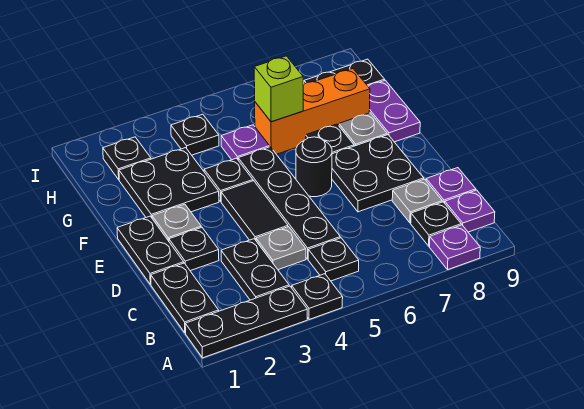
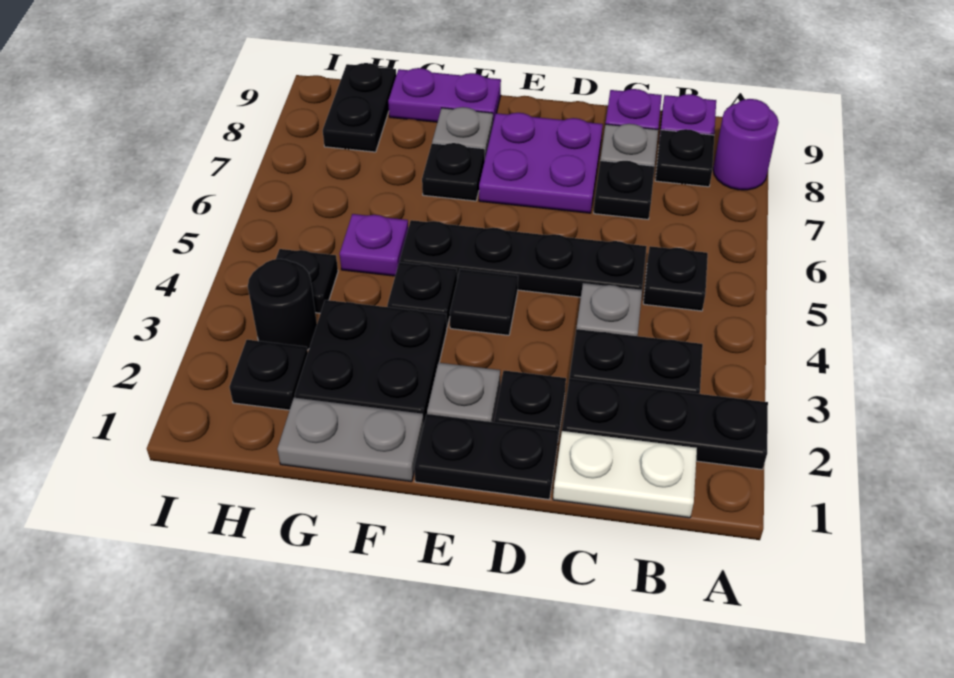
black 1x3 plate [185,286,307,358] -> black 1x3 plate turned to [562,378,768,469]
black 1x1 plate [292,274,343,320] -> black 1x1 plate moved to [594,161,655,219]
purple 1x1 plate [430,225,480,269] -> purple 1x1 round brick [713,99,779,190]
black 1x2 plate [151,263,219,333] -> white 1x2 plate [553,431,697,518]
black 1x2 tile [221,181,288,240] -> black 1x1 tile [450,269,518,335]
black 2x2 plate [332,135,424,212] -> purple 2x2 plate [479,113,603,213]
black 1x1 round brick [296,137,332,197] -> black 1x1 round brick moved to [248,259,317,350]
none -> grey 1x2 plate [277,398,424,482]
orange 1x3 brick [255,69,370,154] -> none
lime 1x1 brick [254,56,303,122] -> none

